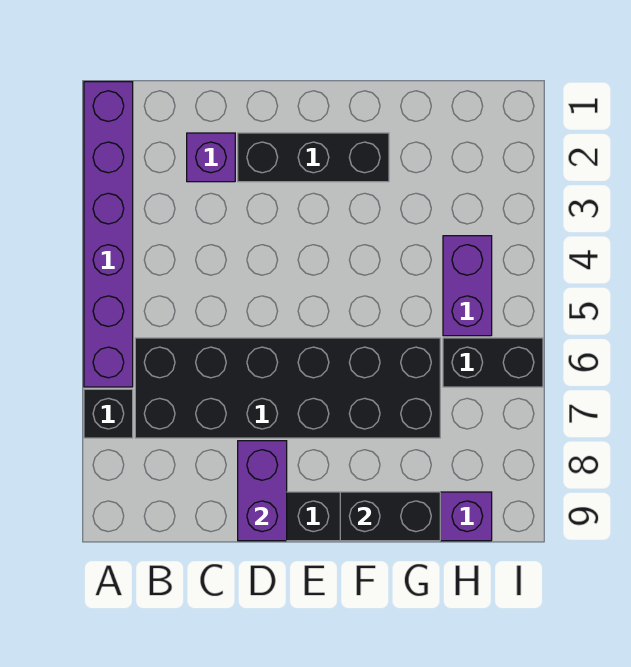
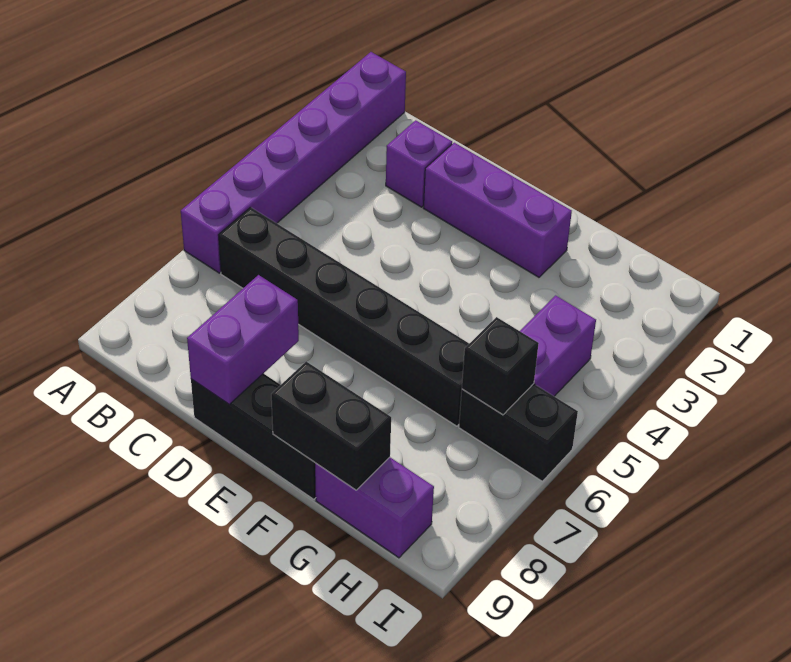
black 1x1 brick [84,389,133,438] -> black 1x1 brick moved to [462,317,539,415]
black 2x6 brick [135,338,440,438] -> black 1x6 brick [219,207,469,426]
black 1x3 brick [238,133,389,182] -> purple 1x3 brick [424,143,572,277]

